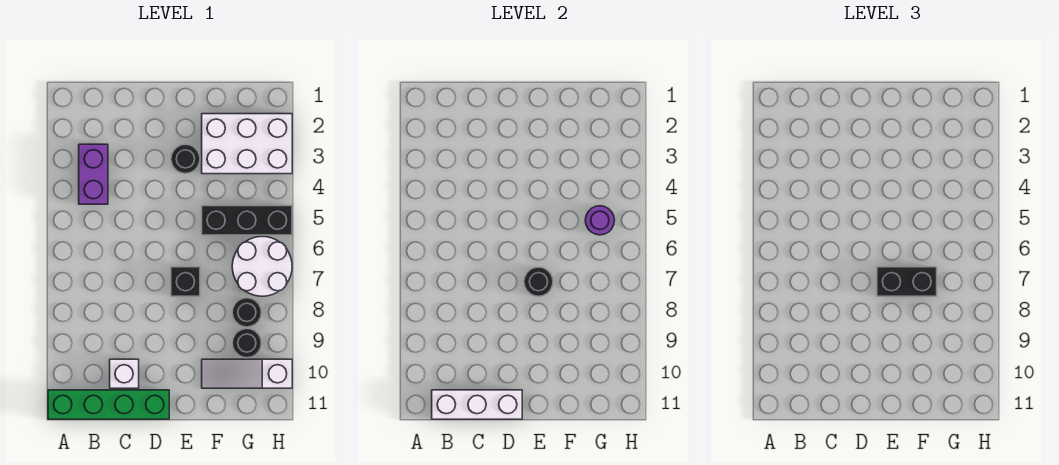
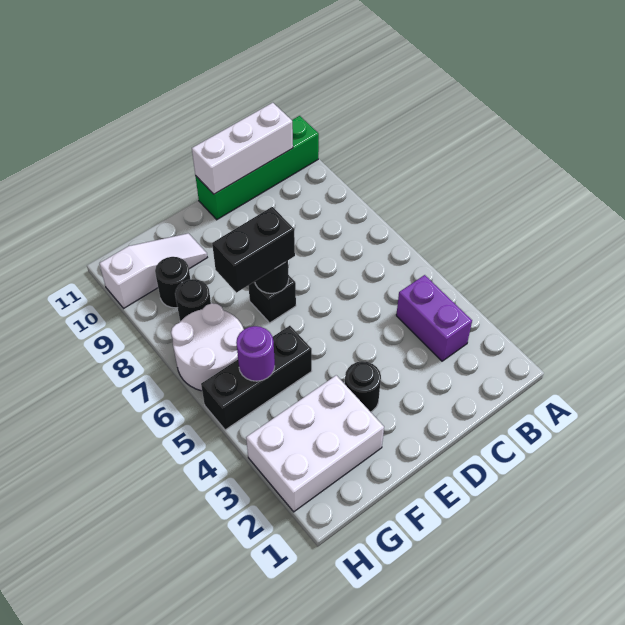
white 1x1 brick [110,359,139,388] -> none

